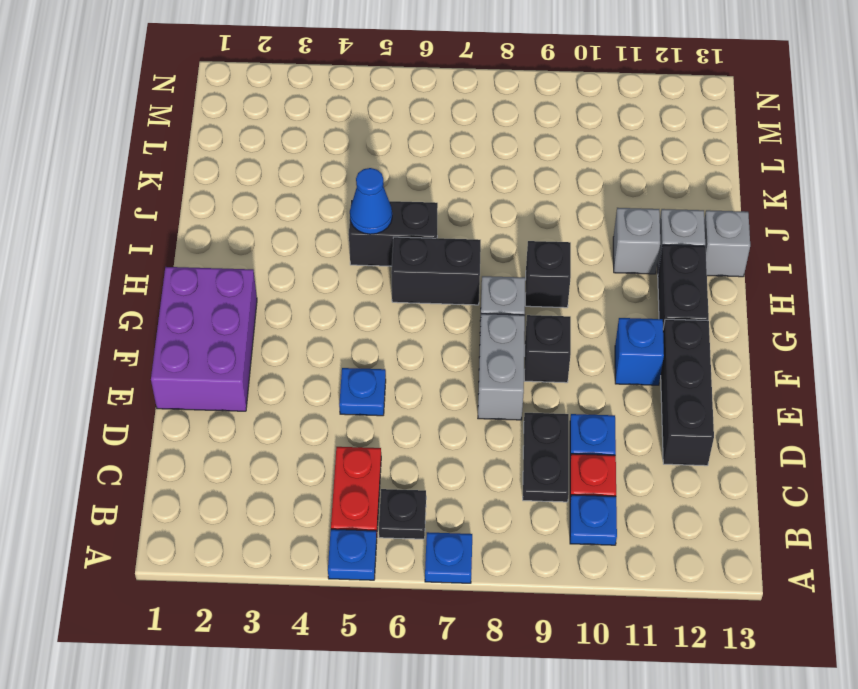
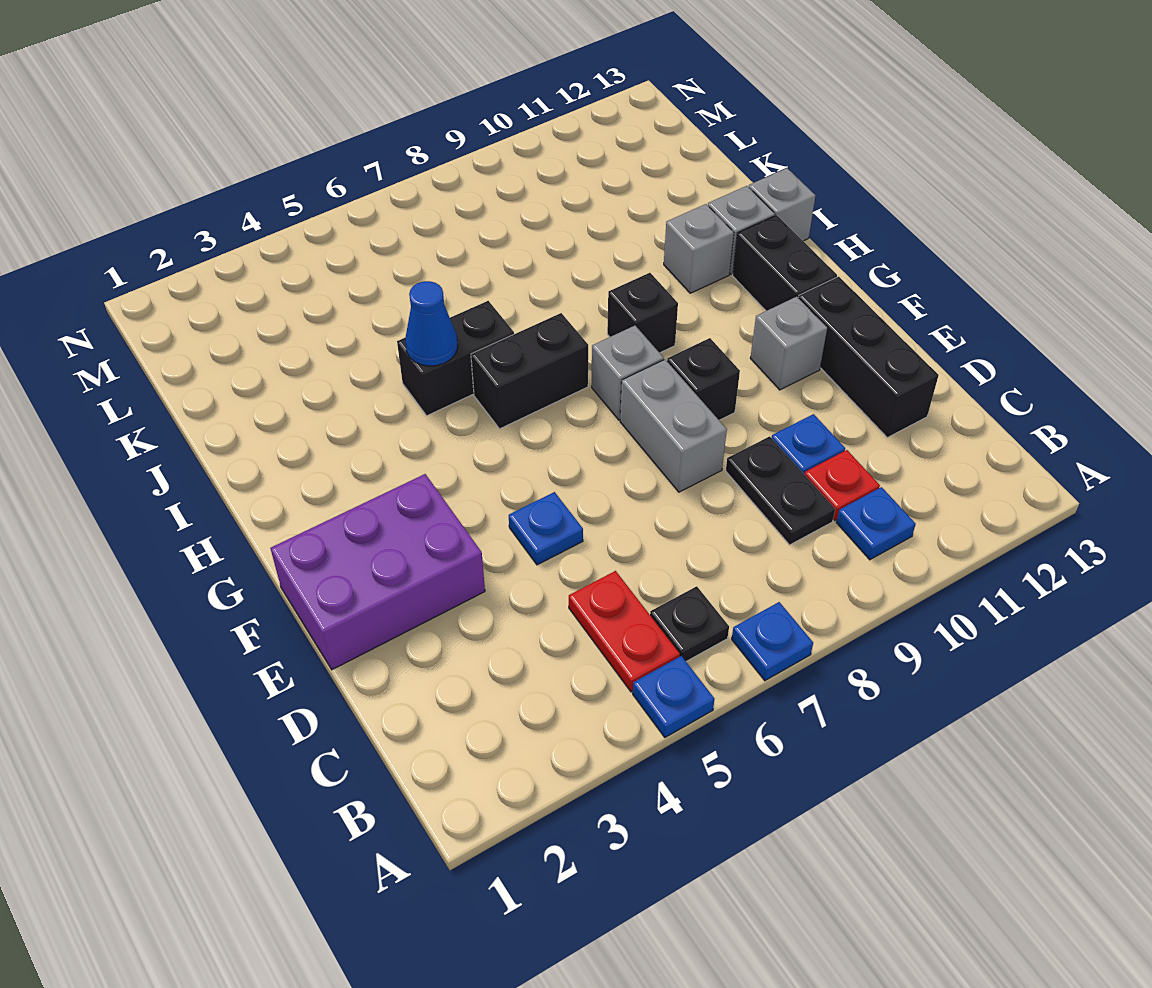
purple 2x3 brick [151,267,257,411] -> purple 2x3 brick turned to [271,474,485,670]
blue 1x1 brick [615,318,664,385] -> grey 1x1 brick [750,297,827,390]

